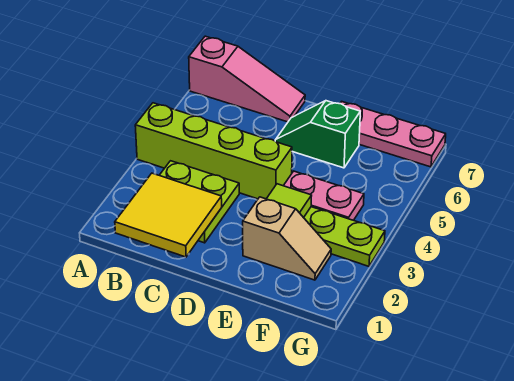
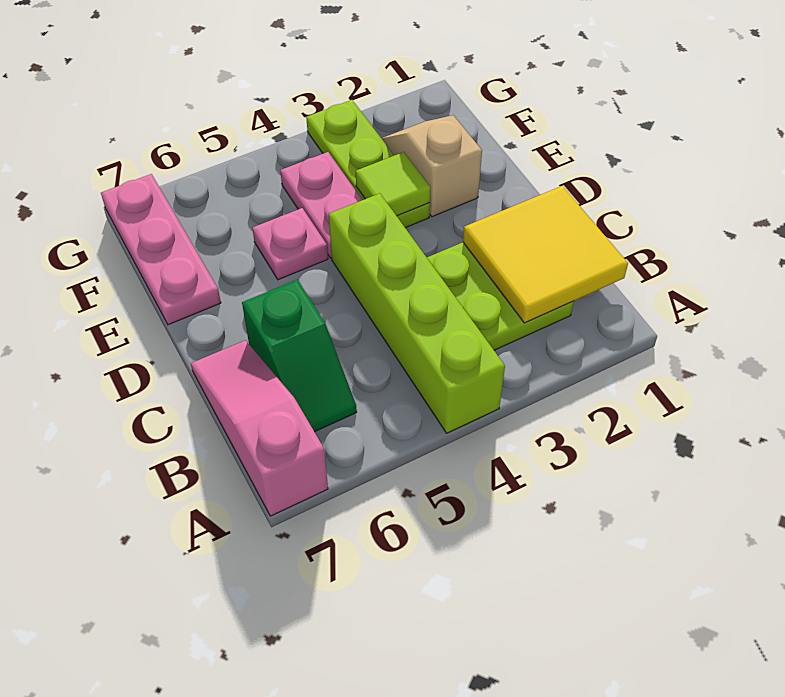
green 1x2 slope [275,101,360,168] -> green 1x2 slope moved to [242,280,357,432]
none -> pink 1x1 plate [252,208,328,280]

